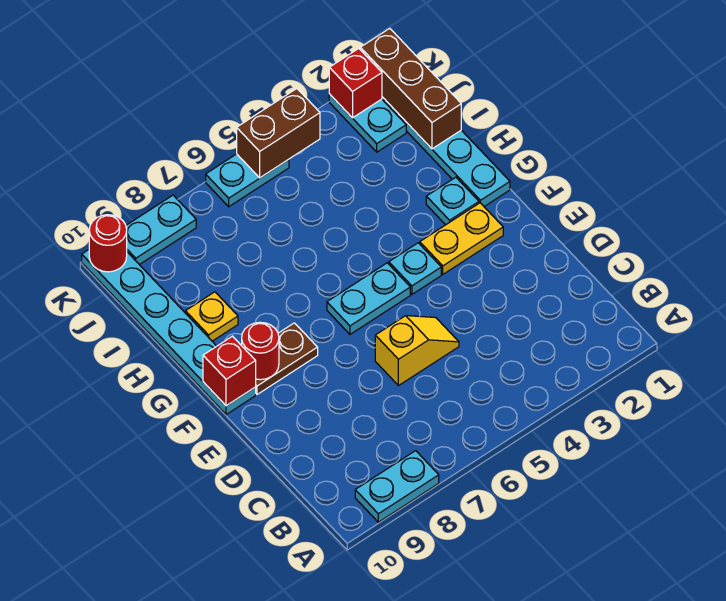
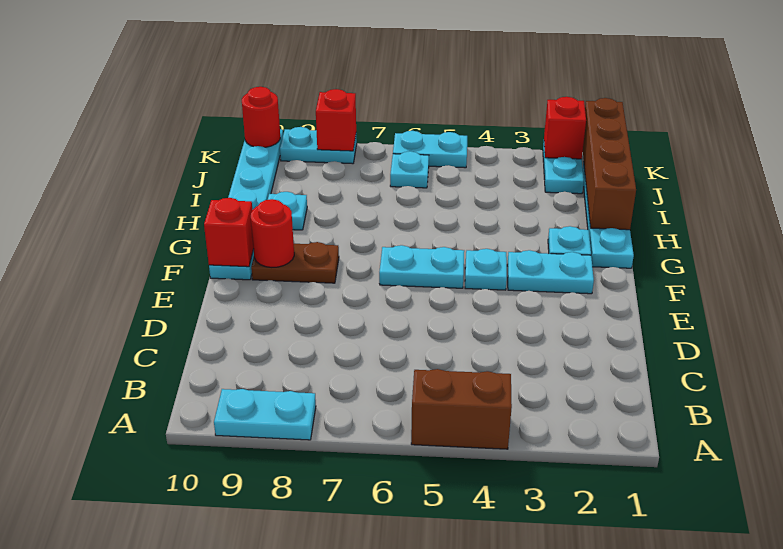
yellow 1x2 slope [375,316,459,386] -> none
yellow 1x2 plate [420,203,503,274] -> cyan 1x2 plate [507,250,594,294]
yellow 1x1 plate [185,292,238,341] -> cyan 1x1 plate [268,192,307,230]
brown 1x3 brick [360,28,461,149] -> brown 1x4 brick [583,98,636,230]
none -> cyan 1x1 plate [390,151,429,188]
brown 1x2 brick [237,89,320,178] -> brown 1x2 brick moved to [411,369,512,449]
none -> red 1x1 brick [316,89,356,151]

